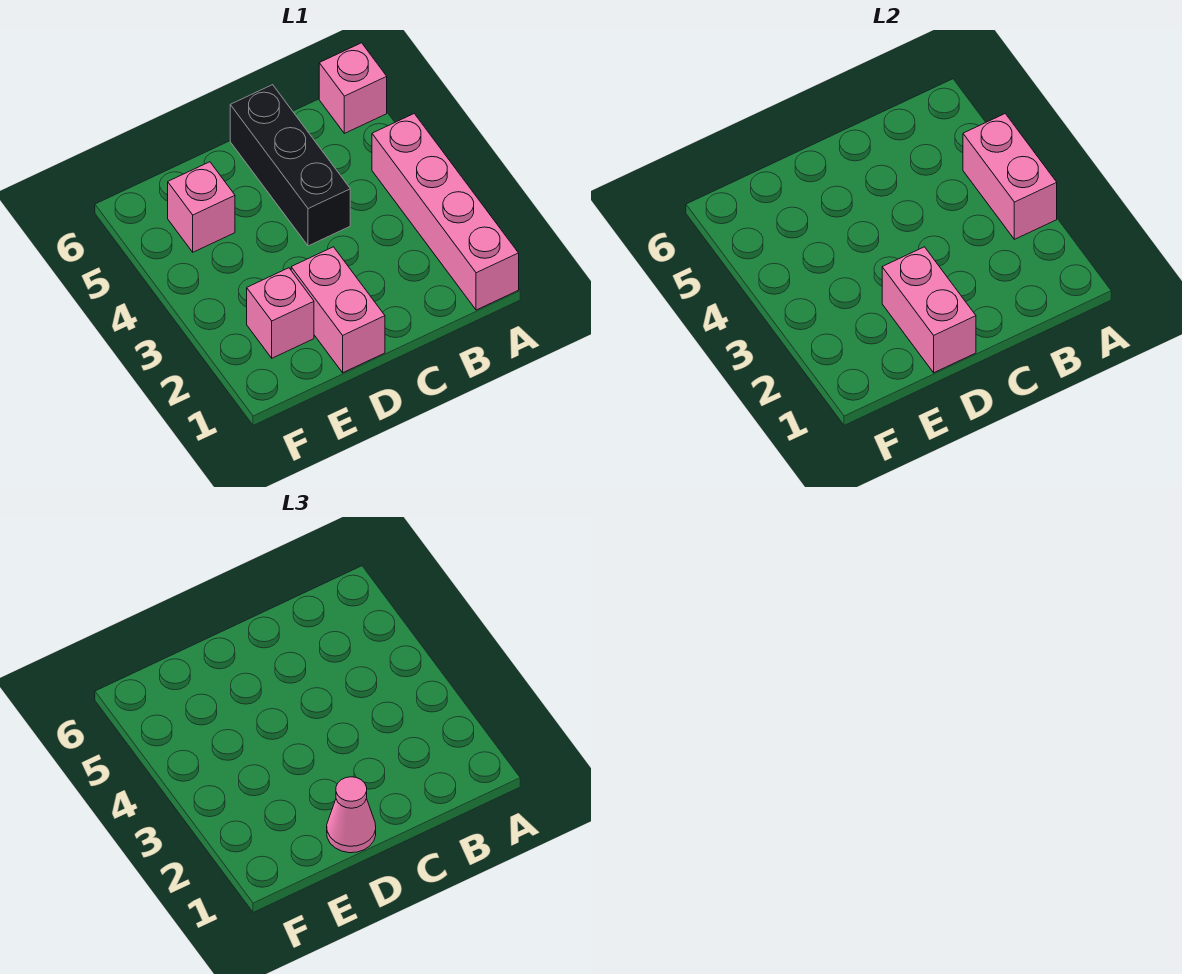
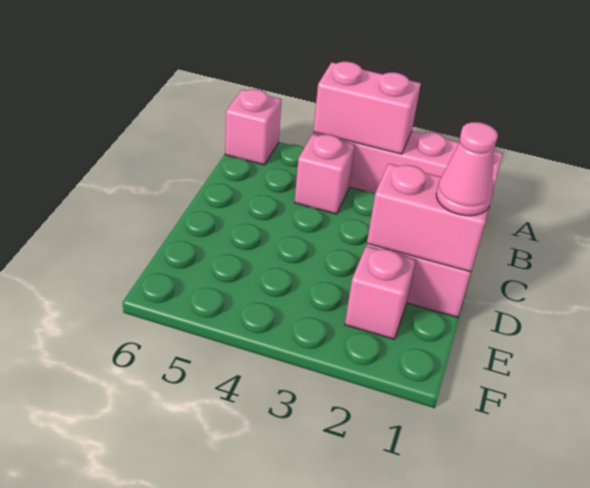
black 1x3 brick [230,85,350,246] -> none
pink 1x1 brick [168,162,235,252] -> pink 1x1 brick moved to [294,134,355,214]

